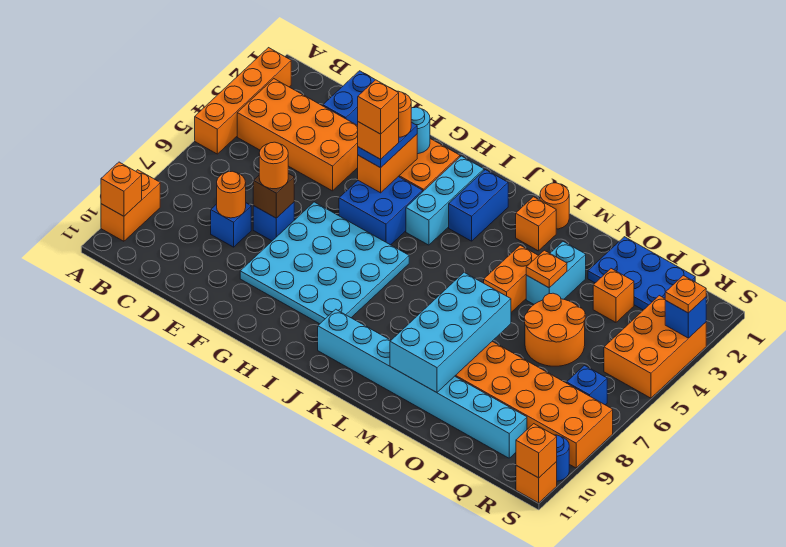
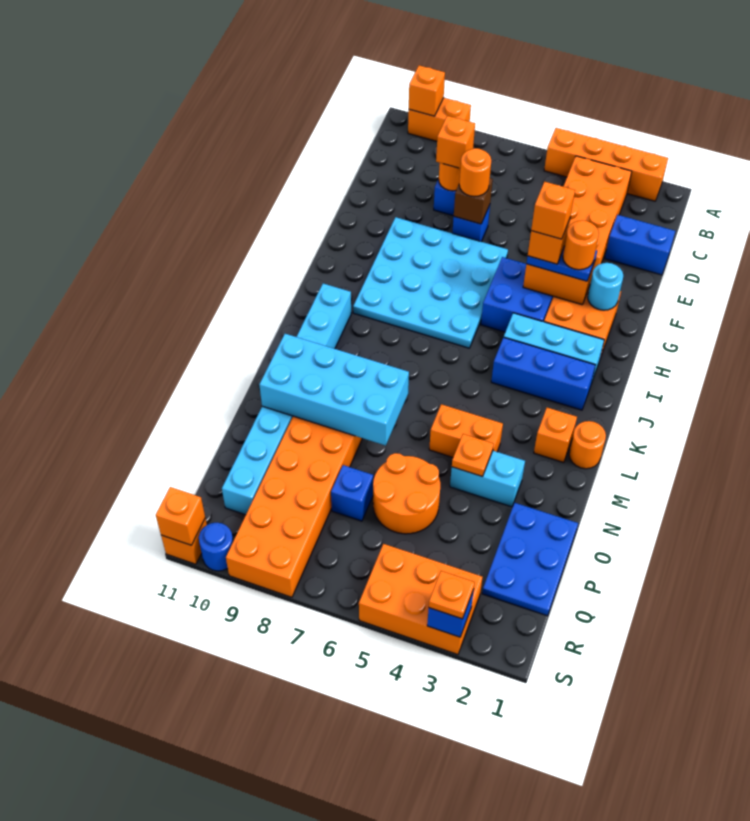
blue 1x2 brick [449,170,508,241] -> blue 1x3 brick [491,337,595,410]
orange 1x1 brick [593,269,634,322] -> orange 1x1 brick moved to [436,116,475,168]
blue 1x1 brick [567,365,607,405] -> blue 1x1 brick moved to [331,465,373,521]

